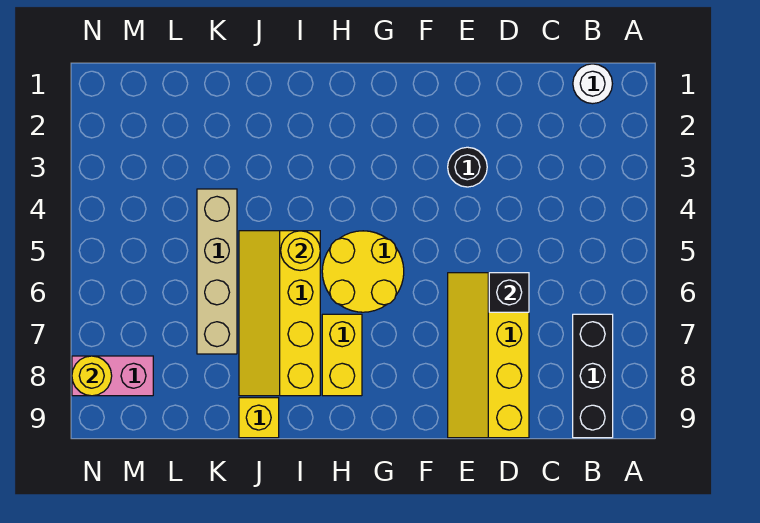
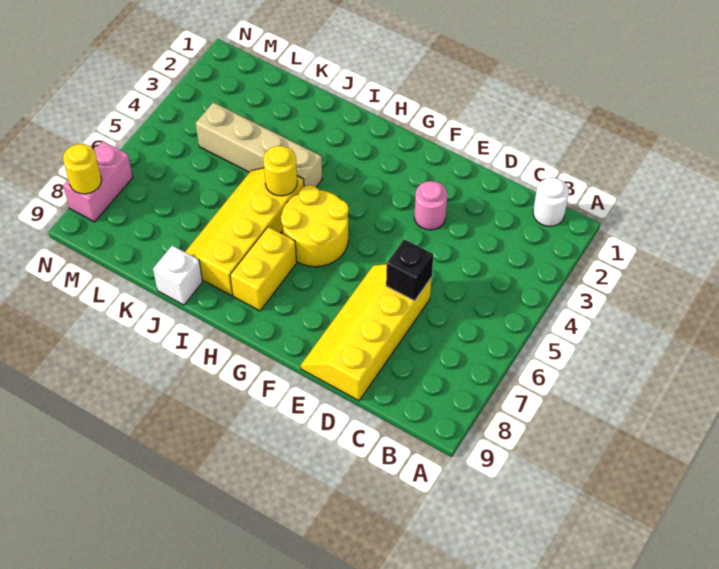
black 1x3 brick [573,314,613,438] -> none
black 1x1 round brick [448,147,487,187] -> pink 1x1 round brick [414,181,448,230]
yellow 1x1 brick [239,398,279,438] -> white 1x1 brick [153,246,203,305]
tan 1x4 brick [197,189,237,354] -> tan 1x4 brick turned to [196,102,322,187]
pink 1x2 brick [72,356,153,396] -> pink 1x2 brick turned to [63,141,133,222]

